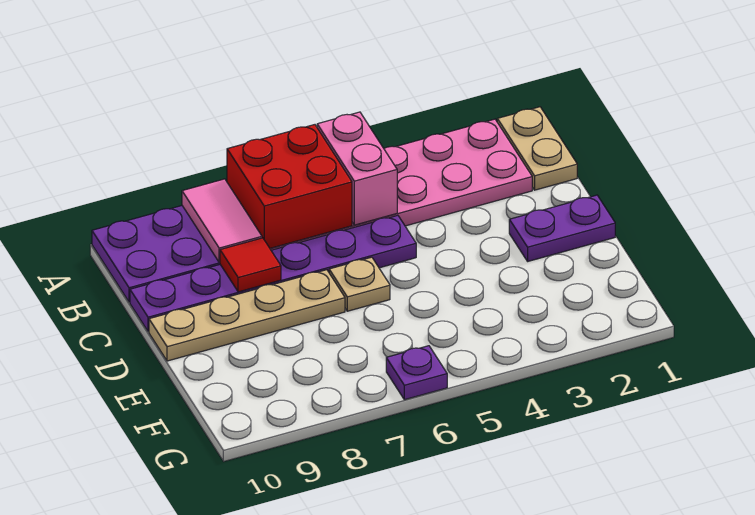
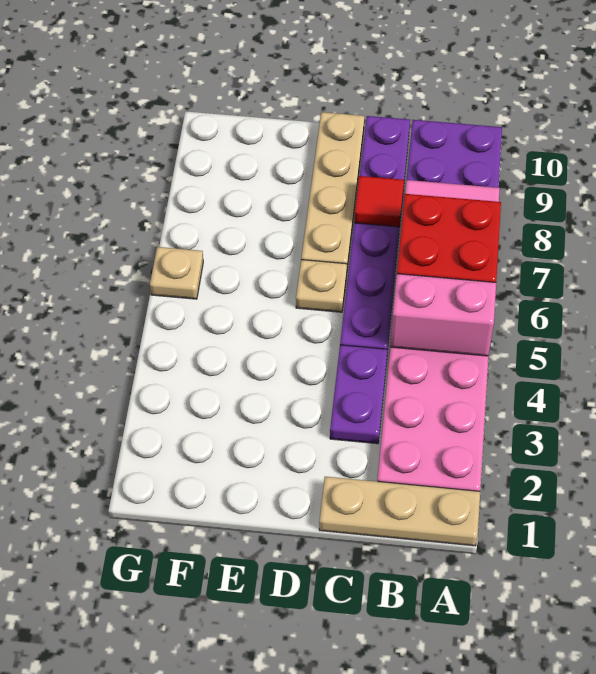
tan 1x2 plate [497,107,577,190] -> tan 1x3 plate [319,477,480,546]
purple 1x2 plate [509,195,615,261] -> purple 1x2 plate moved to [330,345,388,444]
purple 1x1 plate [386,346,447,400] -> tan 1x1 plate [150,247,203,299]

